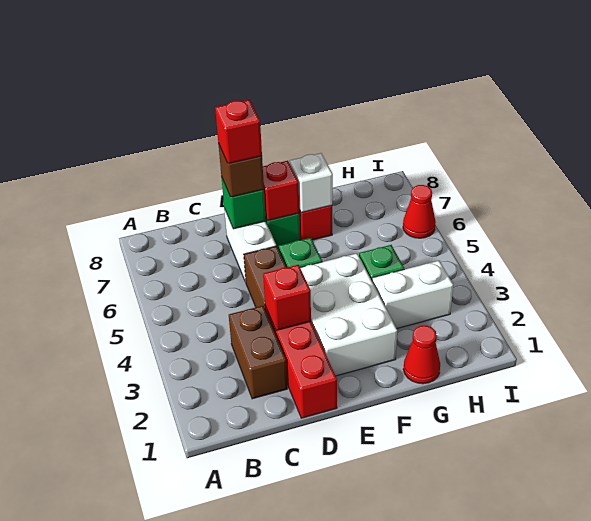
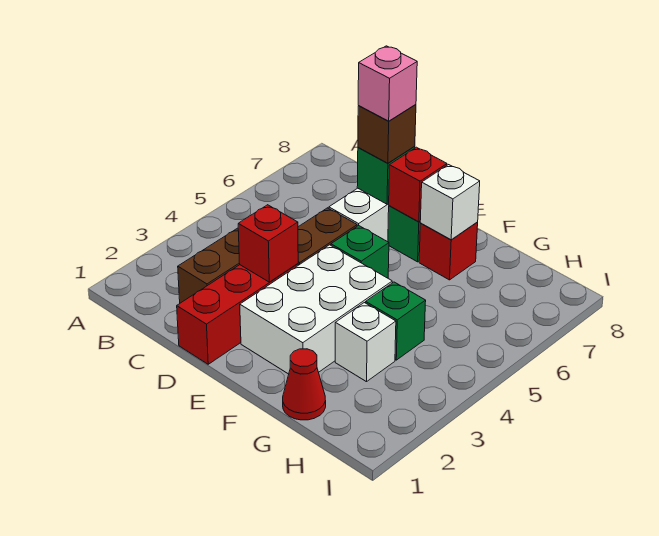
red 1x1 brick [215,100,262,164] -> pink 1x1 brick [358,46,417,121]
white 1x2 brick [372,261,453,328] -> white 1x1 brick [335,303,396,382]
red 1x1 cone [403,185,436,238] -> none

